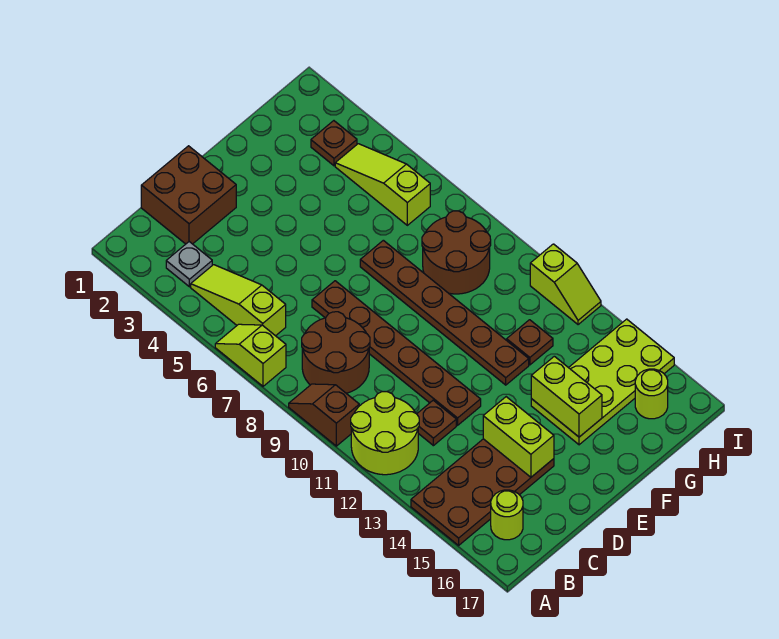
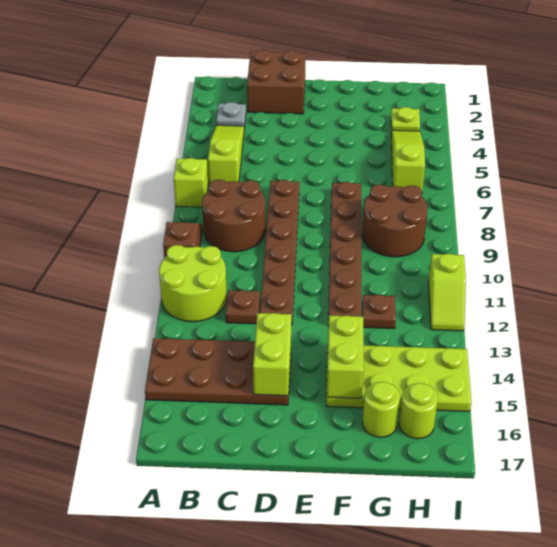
lime 1x1 round brick [491,490,523,540] -> lime 1x1 round brick moved to [362,382,400,437]
brown 1x1 plate [311,121,357,166] -> lime 1x1 plate [391,107,420,134]

